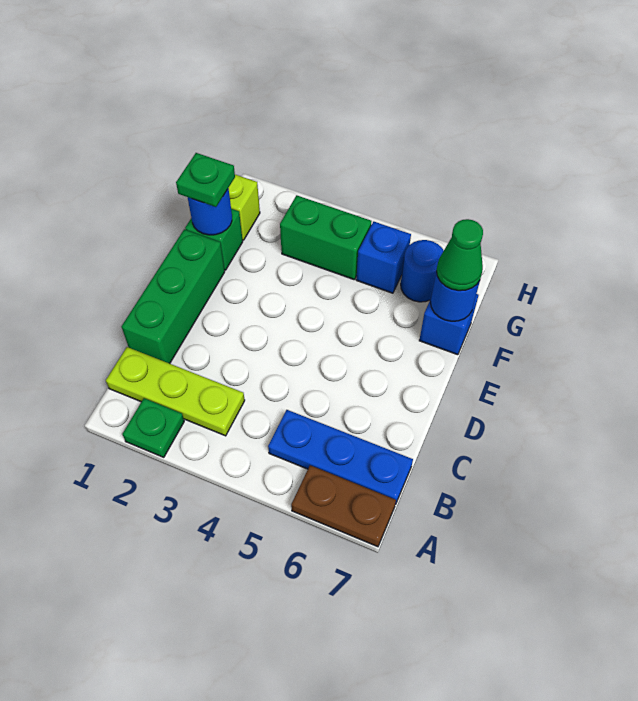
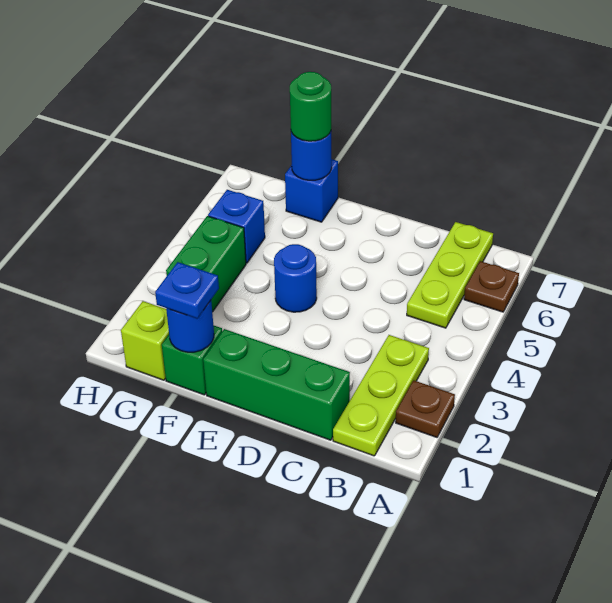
green 1x1 plate [122,398,184,457] -> brown 1x1 plate [396,380,455,437]
brown 1x2 plate [291,465,396,547] -> brown 1x1 plate [464,261,519,312]
blue 1x3 plate [268,410,413,504] -> lime 1x3 plate [407,222,493,328]
green 1x1 plate [176,153,235,207] -> blue 1x1 plate [155,262,219,318]
green 1x1 cone [436,219,483,291] -> green 1x1 round brick [290,72,331,141]
blue 1x1 round brick [401,240,444,302] -> blue 1x1 round brick moved to [274,244,317,312]

